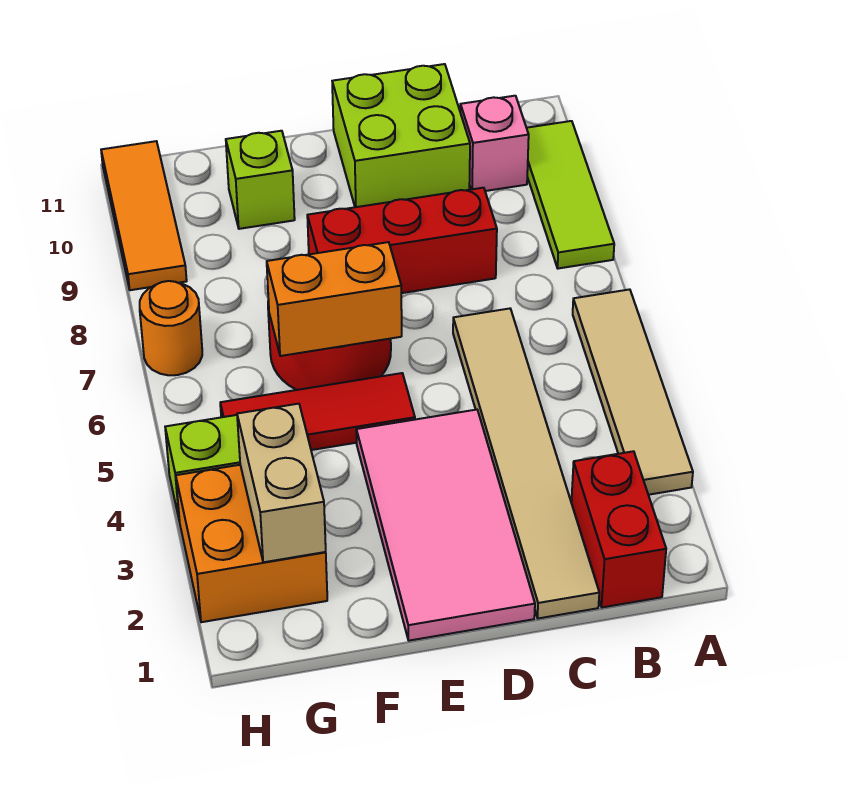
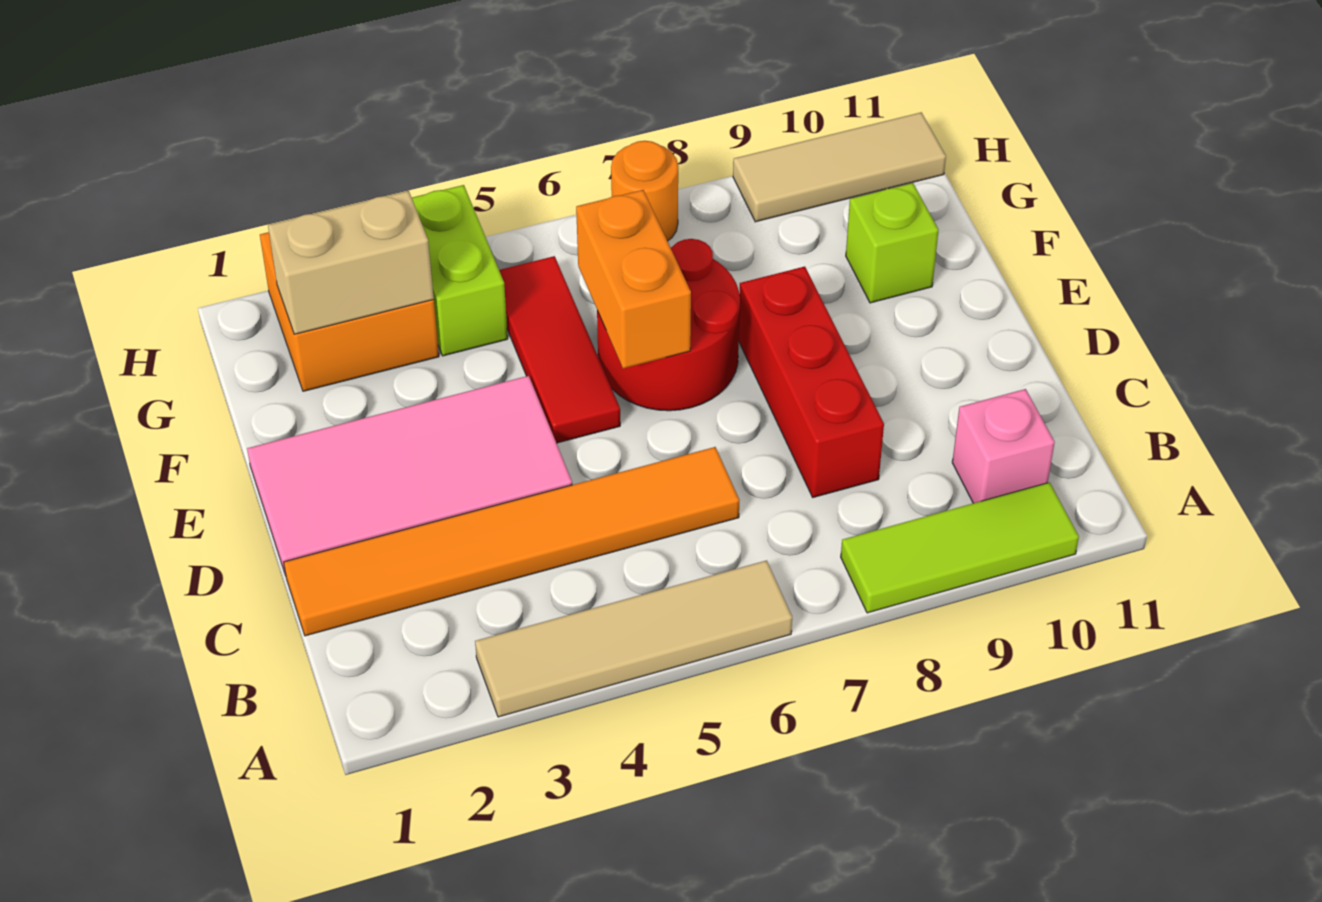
red 1x2 brick [571,451,666,607] -> none
tan 1x6 tile [453,309,599,618] -> orange 1x6 tile [284,447,740,636]
lime 2x2 brick [332,64,470,207] -> none
orange 1x3 tile [101,141,187,290] -> tan 1x3 tile [733,112,946,222]

